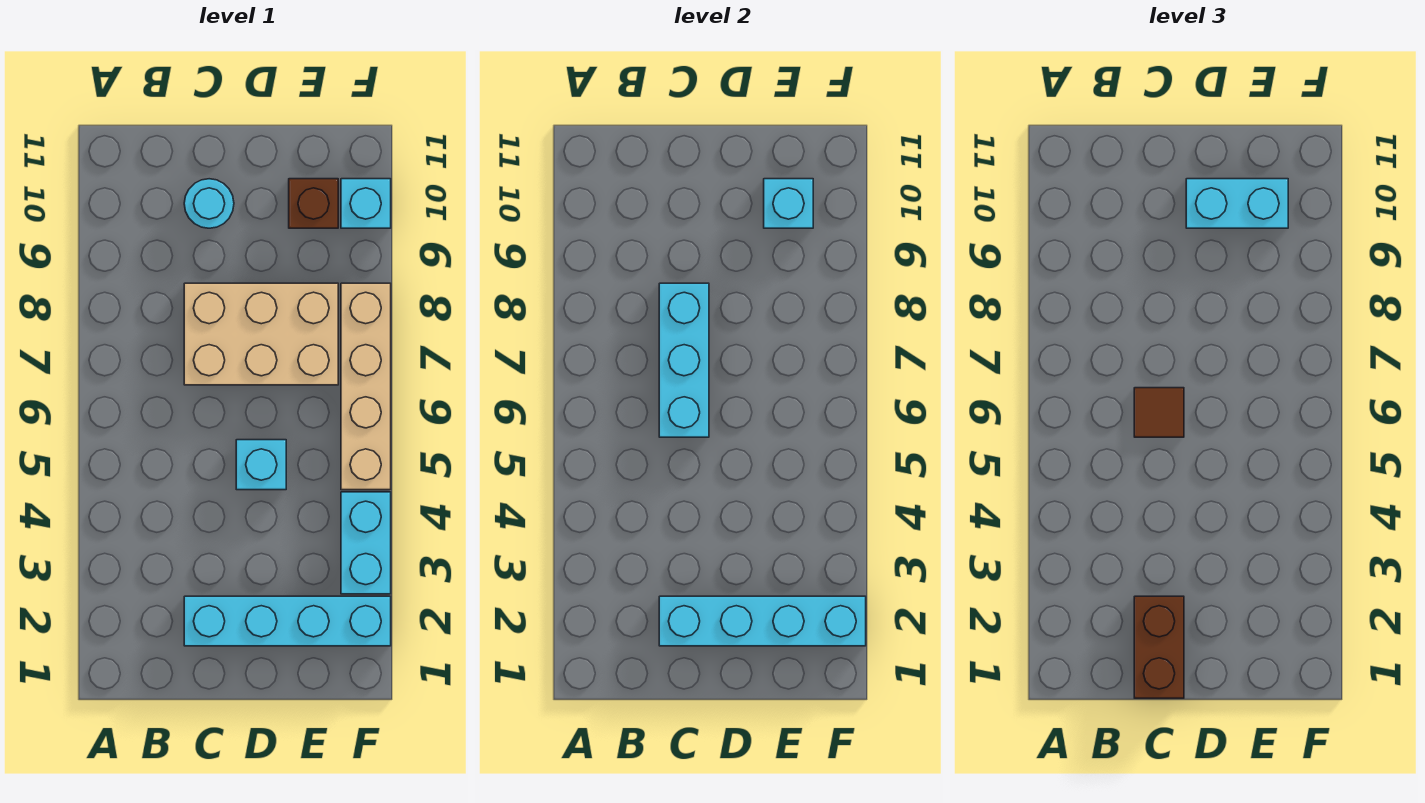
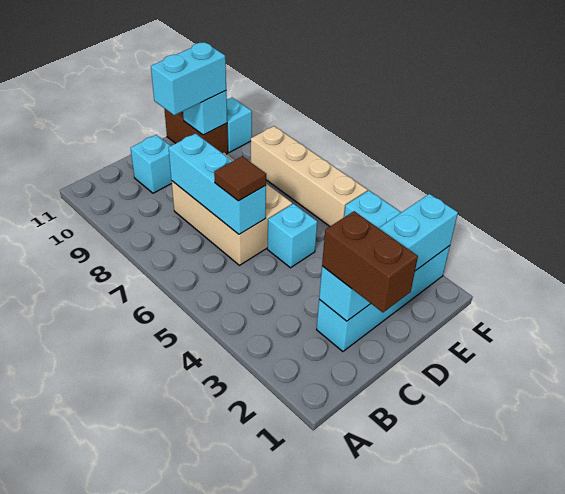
tan 2x3 brick [184,283,338,385] -> tan 2x3 brick turned to [172,153,292,265]
cyan 1x1 round brick [184,179,234,228] -> cyan 1x1 brick [131,135,172,193]
brown 1x1 brick [289,179,338,228] -> brown 1x2 brick [164,108,228,154]

